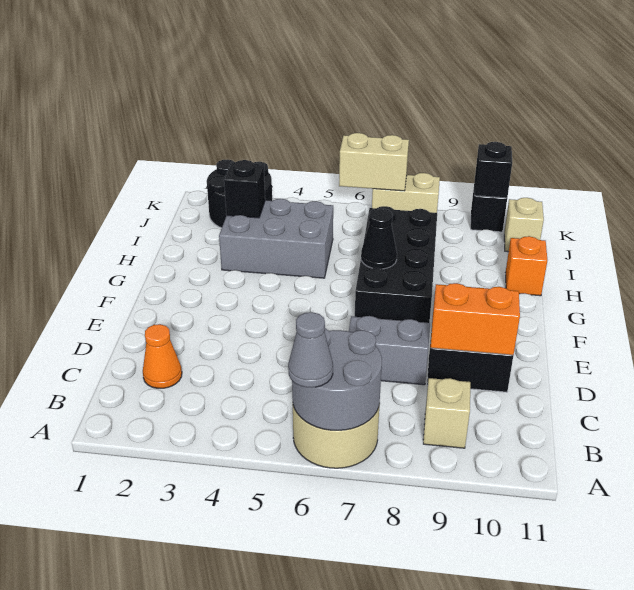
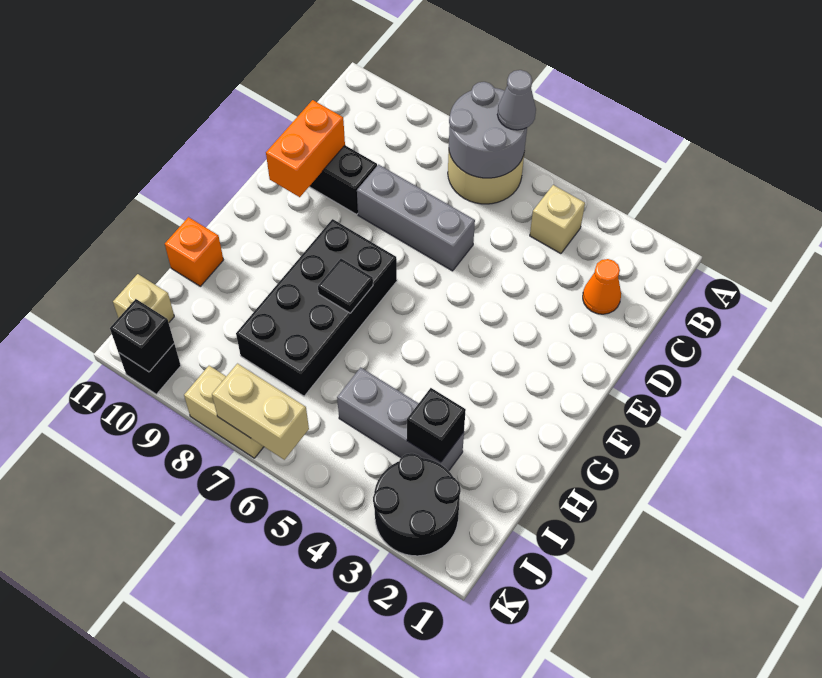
tan 1x1 brick [423,378,470,448] -> tan 1x1 brick moved to [530,185,585,254]
grey 1x2 brick [349,316,430,385] -> grey 1x3 brick [357,165,475,271]
orange 1x2 brick [431,283,520,355] -> orange 1x2 brick turned to [266,100,345,197]
black 1x1 cone [361,208,397,269] -> black 1x1 tile [318,259,373,313]
grey 2x3 brick [219,199,333,278] -> grey 1x3 brick [337,368,464,471]

